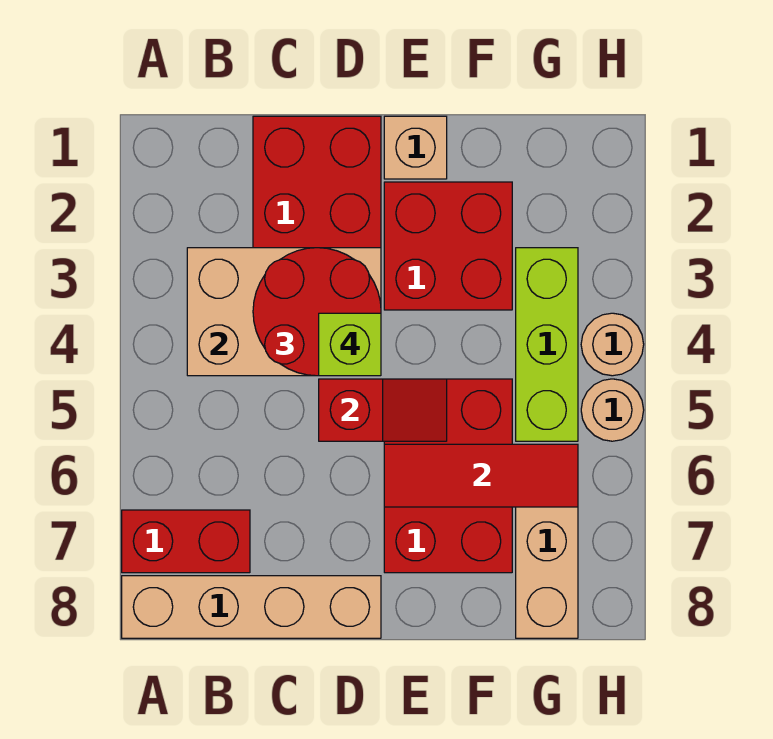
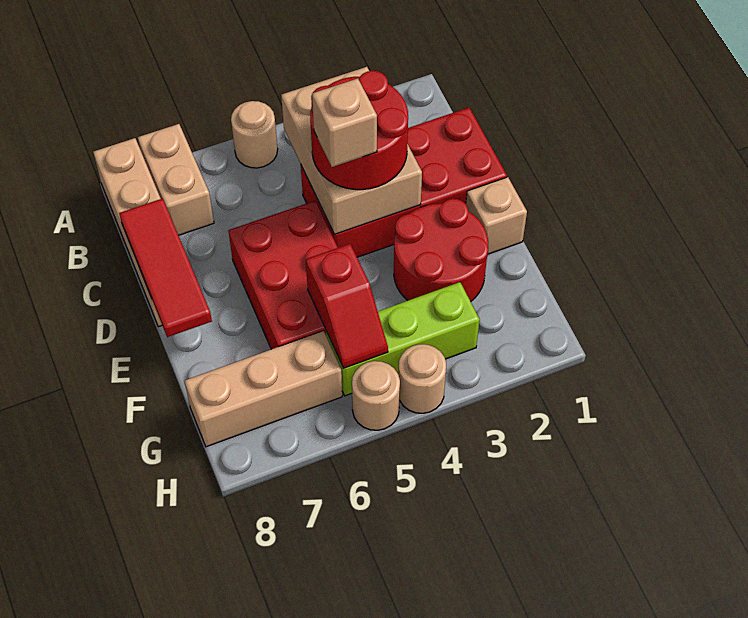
none -> tan 1x1 round brick [231,101,278,168]
red 1x2 brick [122,510,250,573] -> tan 1x2 brick [138,124,214,235]
lime 1x1 brick [319,313,381,376] -> tan 1x1 brick [312,79,377,167]
red 1x2 slope [319,379,447,441] -> red 1x2 slope moved to [306,244,388,368]
red 2x2 brick [384,182,512,310] -> red 2x2 round brick [394,199,488,302]
red 2x3 brick [384,379,512,573] -> red 2x3 brick turned to [228,201,338,349]
red 1x3 tile [384,444,578,507] -> red 1x3 tile moved to [119,198,212,337]

